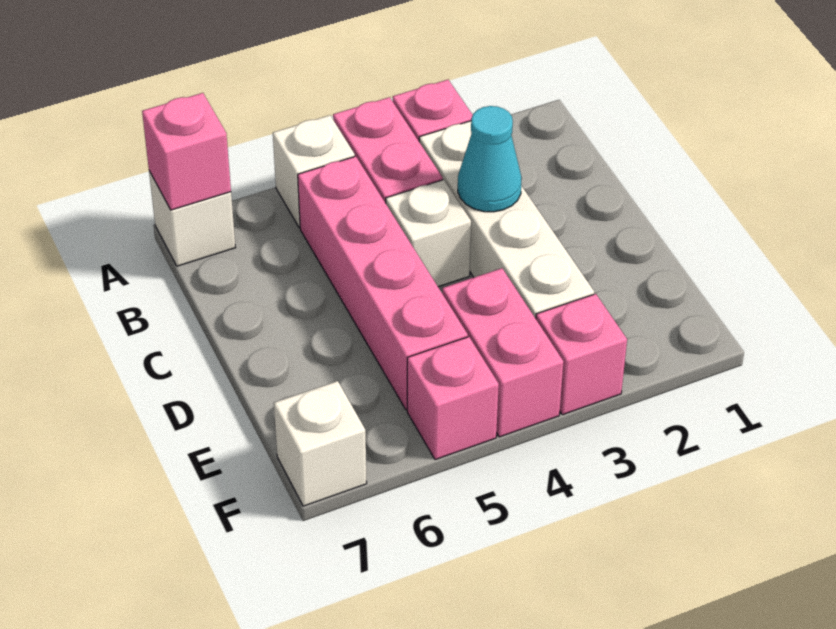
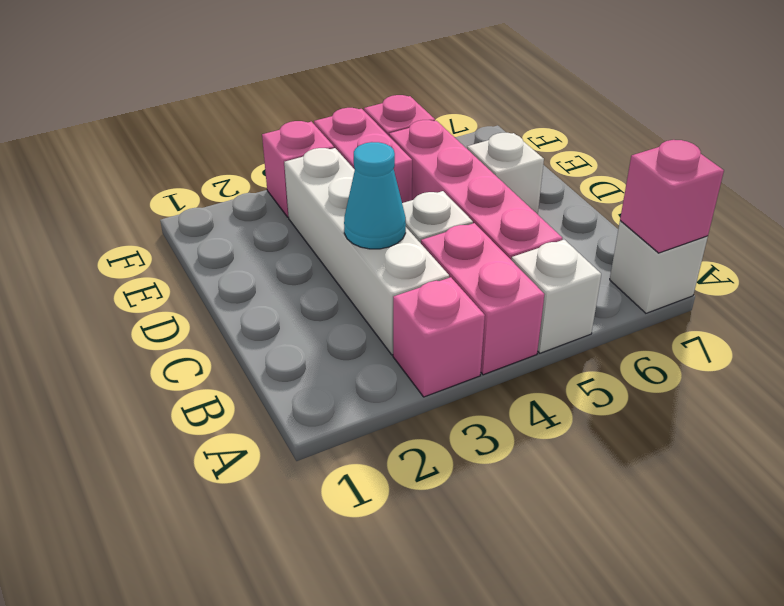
white 1x1 brick [274,381,367,506] -> white 1x1 brick moved to [467,133,544,214]

